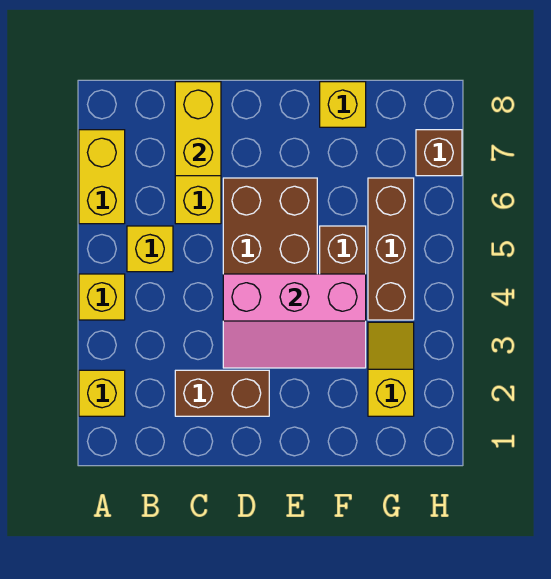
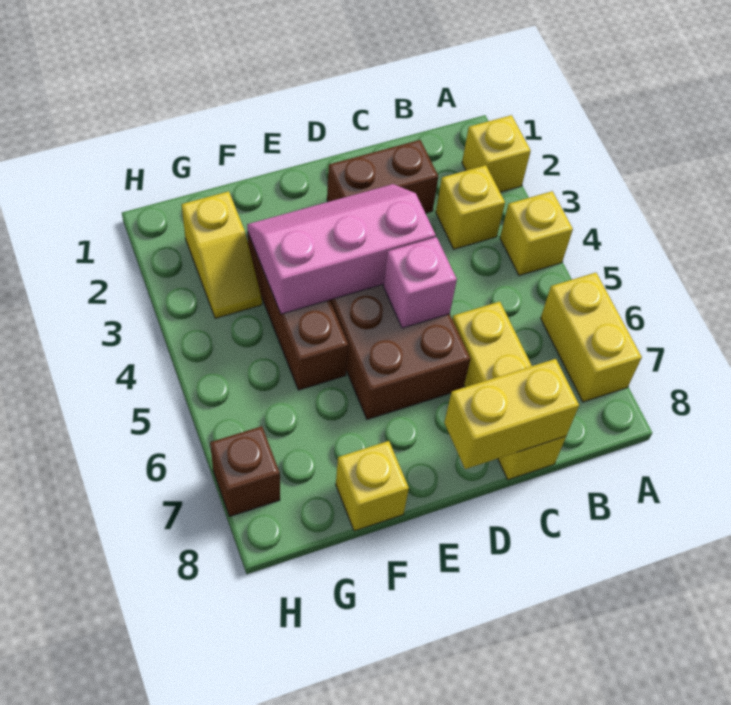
yellow 1x1 brick [127,226,173,272] -> yellow 1x1 brick moved to [436,165,505,249]
yellow 1x2 brick [175,82,221,176] -> yellow 1x2 brick turned to [444,359,579,469]
none -> pink 1x1 brick [383,237,457,328]
brown 1x3 brick [368,178,414,320] -> none

